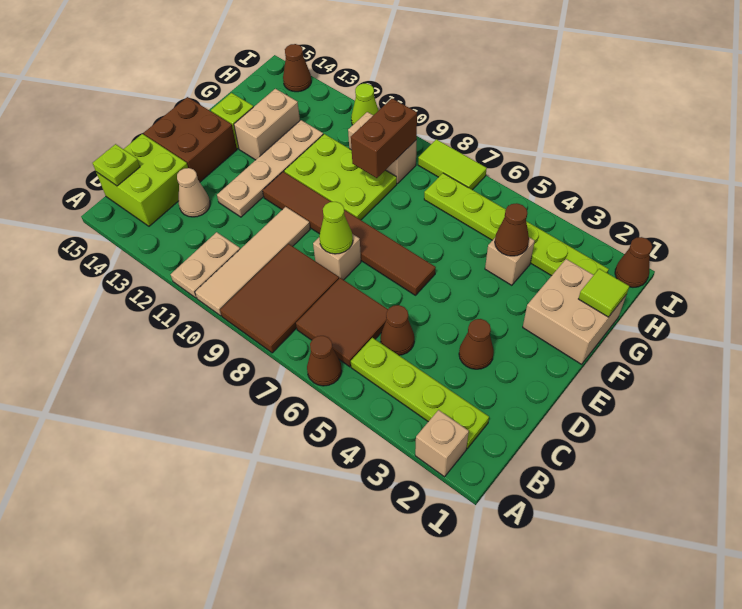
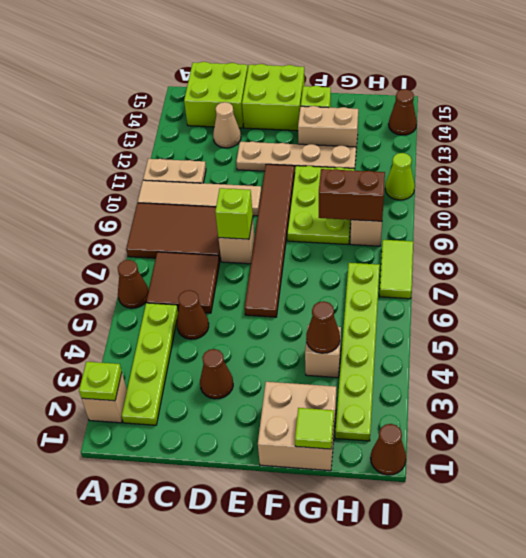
lime 1x1 plate [93,144,140,186] -> lime 1x1 plate moved to [79,362,122,401]
lime 1x1 cone [319,202,353,254] -> lime 1x1 brick [215,188,253,239]
brown 2x2 brick [144,97,237,182] -> lime 2x2 brick [242,64,305,131]

